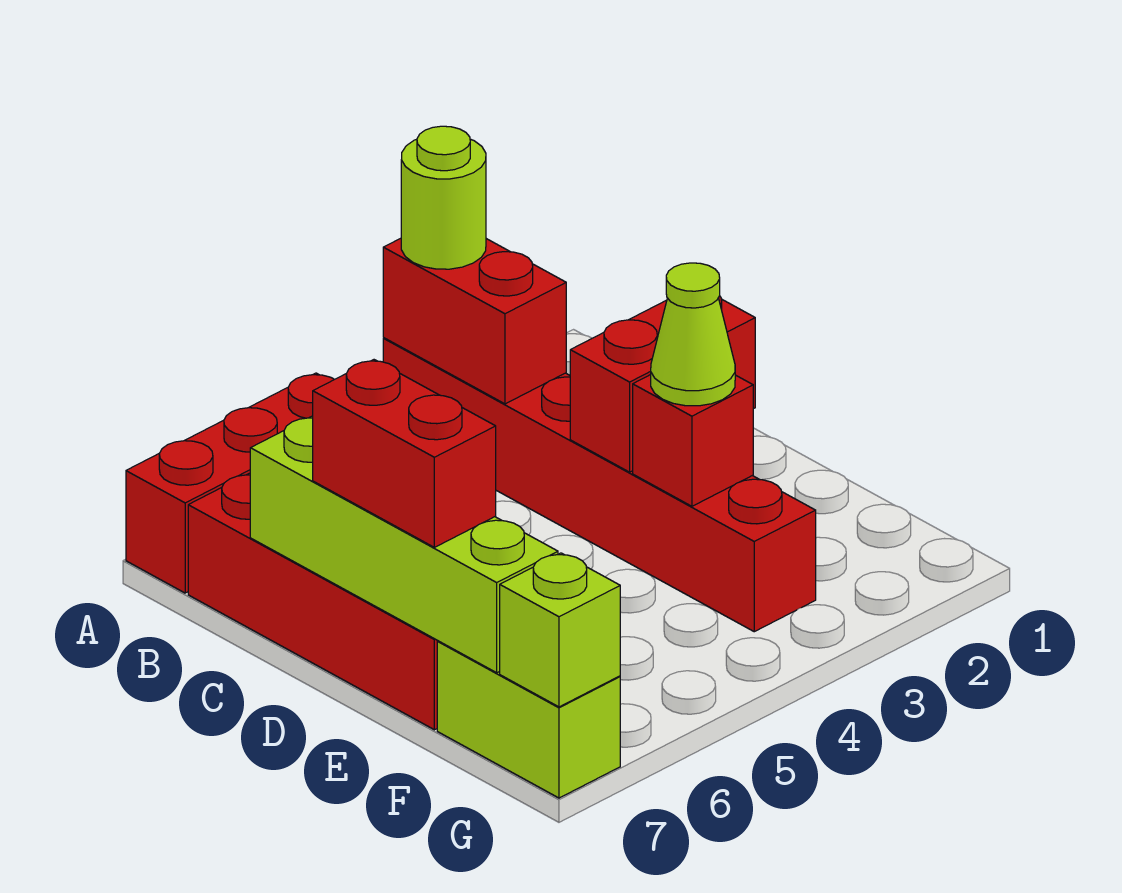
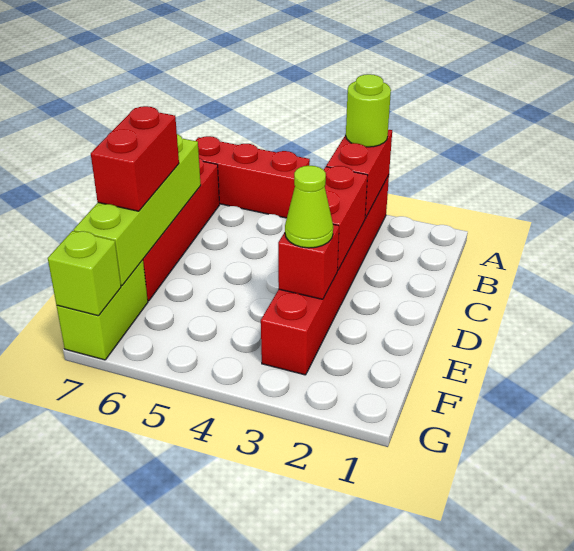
red 1x2 brick [570,296,755,472] -> red 1x2 brick turned to [324,166,368,271]

